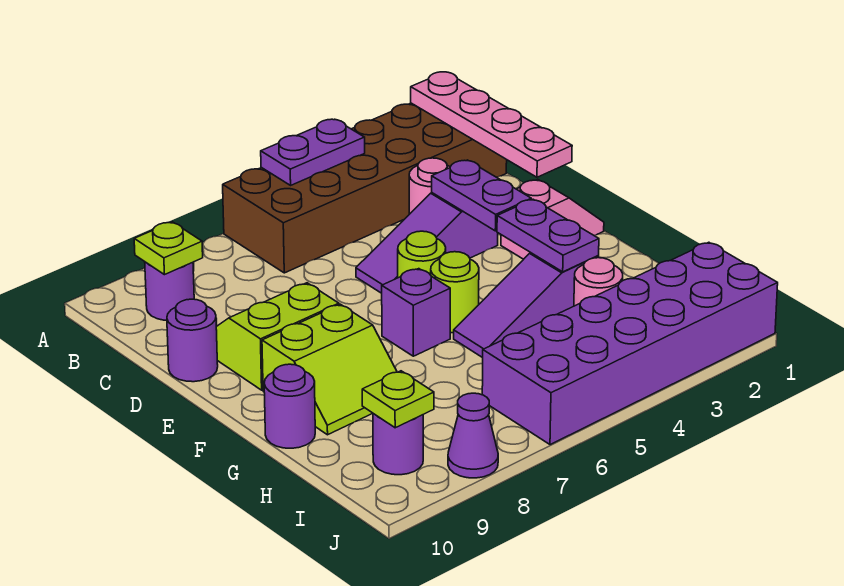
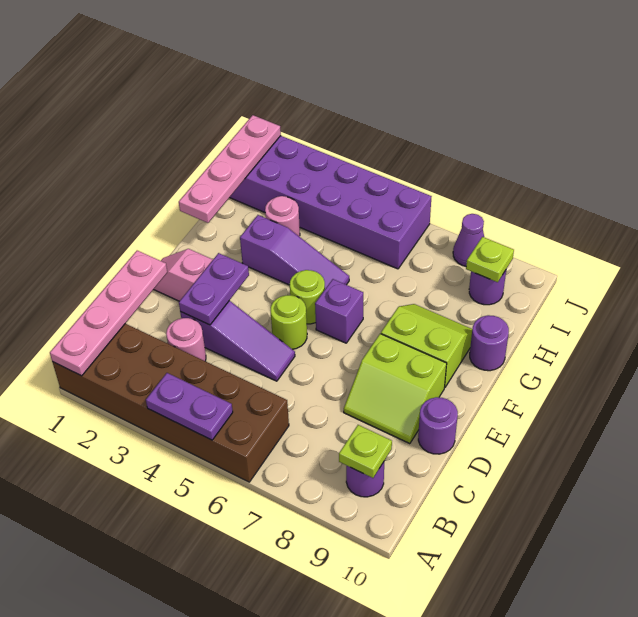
purple 1x2 plate [497,199,599,272] -> none
none -> pink 1x4 plate [179,115,281,223]

